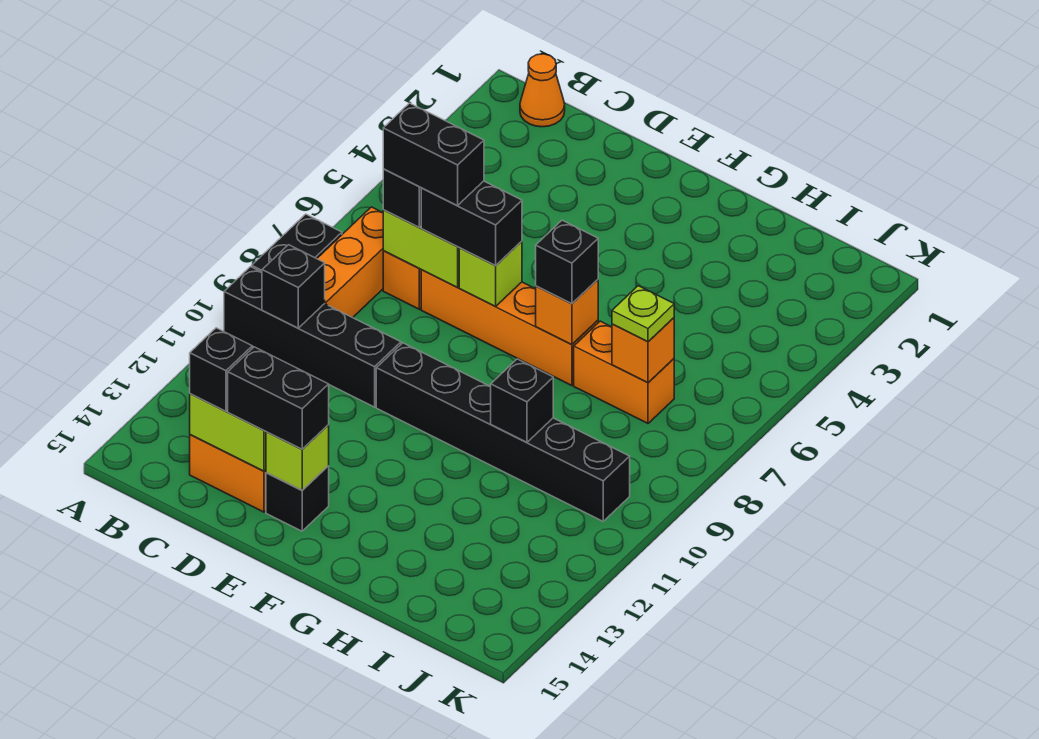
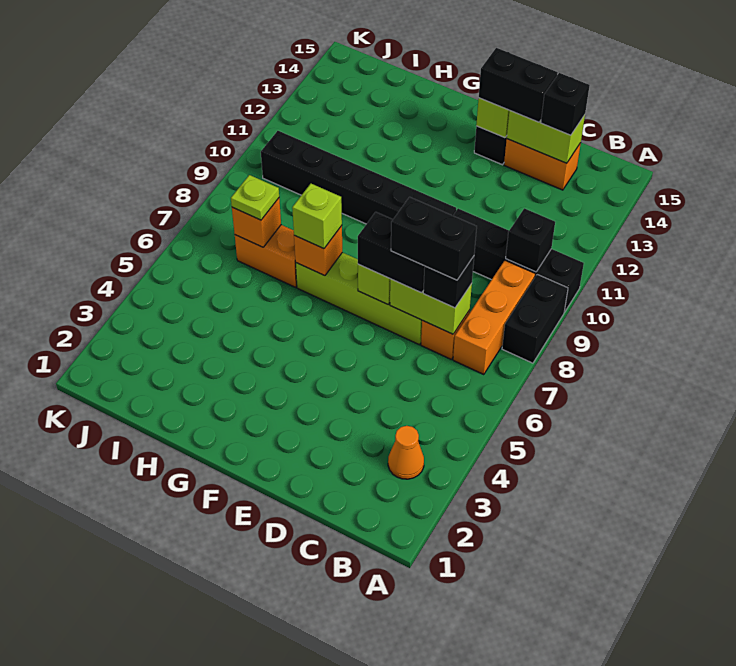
orange 1x1 cone [520,54,565,127] -> orange 1x1 cone moved to [388,426,424,479]
orange 1x4 brick [421,270,598,386] -> lime 1x4 brick [296,252,422,345]
black 1x1 brick [536,220,598,304] -> lime 1x1 brick [292,184,342,249]
black 1x1 brick [491,359,553,442] -> none

